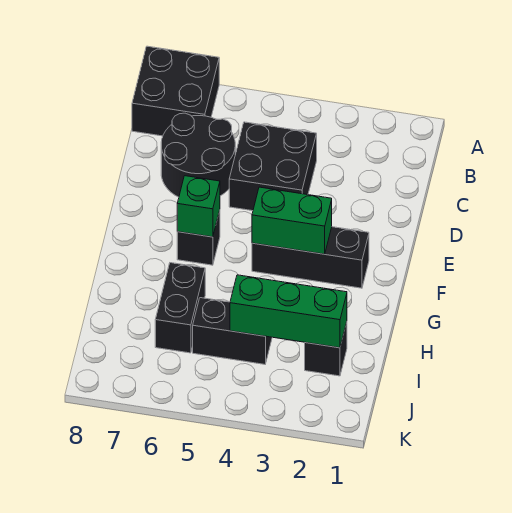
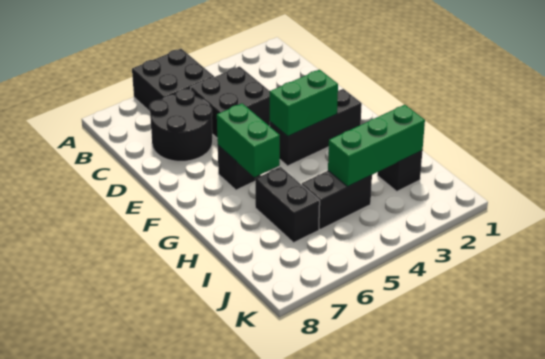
black 2x2 brick [132,46,219,136] -> black 2x2 brick moved to [132,49,214,111]
green 1x1 brick [177,176,220,237] -> green 1x2 brick [217,103,280,177]

